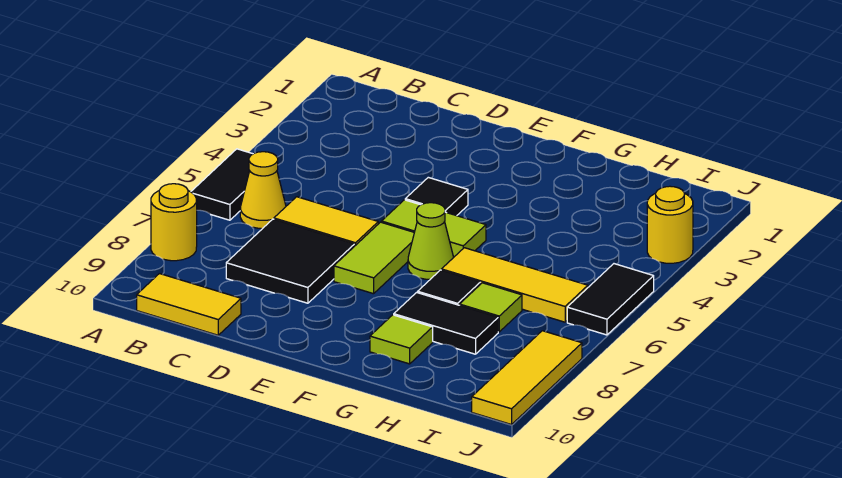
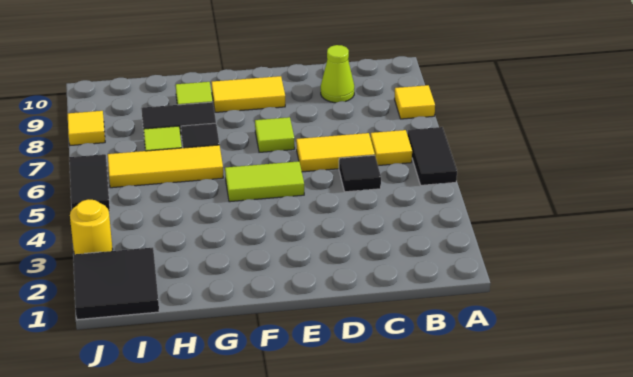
yellow 1x1 round brick [151,184,197,261] -> yellow 1x1 tile [395,85,435,119]
yellow 1x1 cone [240,152,286,229] -> yellow 1x1 tile [371,130,412,166]
yellow 1x2 tile [137,274,241,335] -> yellow 1x2 tile moved to [212,76,285,112]
black 2x2 tile [226,219,355,303] -> black 2x2 tile moved to [73,248,159,320]
black 1x1 tile [405,177,468,216] -> black 1x1 tile moved to [339,155,381,192]
lime 1x2 tile [334,222,414,294] -> lime 1x1 tile [255,117,295,152]
lime 1x1 cone [408,203,454,280] -> lime 1x1 cone moved to [321,45,354,103]
yellow 1x3 tile [472,331,582,425] -> yellow 1x1 tile [68,111,105,145]

